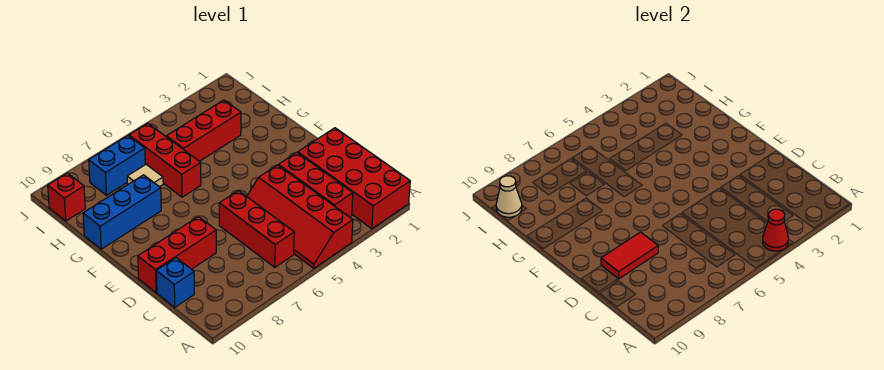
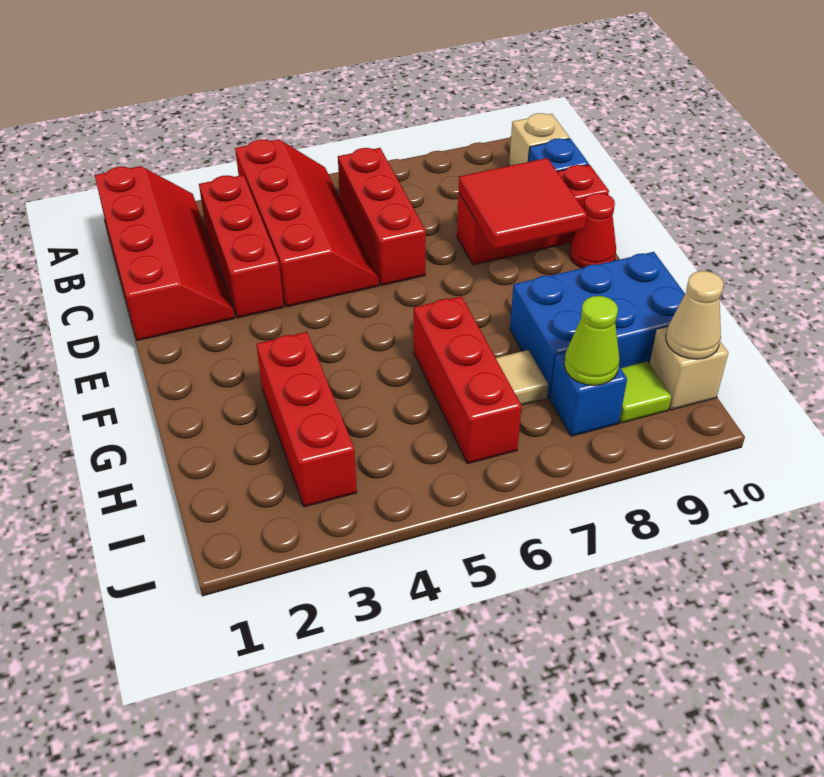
red 2x4 brick [298,128,410,229] -> red 2x4 slope [95,166,235,341]
red 1x1 cone [763,209,788,251] -> red 1x1 cone moved to [570,193,616,268]
none -> tan 1x1 brick [509,113,569,166]
red 1x2 tile [601,232,658,279] -> red 2x2 tile [459,158,587,250]
blue 1x3 brick [83,175,161,249] -> blue 2x3 brick [510,252,685,398]
red 1x3 brick [167,100,241,161] -> red 1x3 brick turned to [256,332,357,507]
blue 1x2 brick [89,136,145,195] -> blue 1x1 brick [550,352,627,436]
none -> lime 1x1 cone [564,296,619,385]
none -> lime 1x1 tile [620,361,671,423]
red 1x1 brick [48,173,85,221] -> tan 1x1 brick [650,327,728,410]

